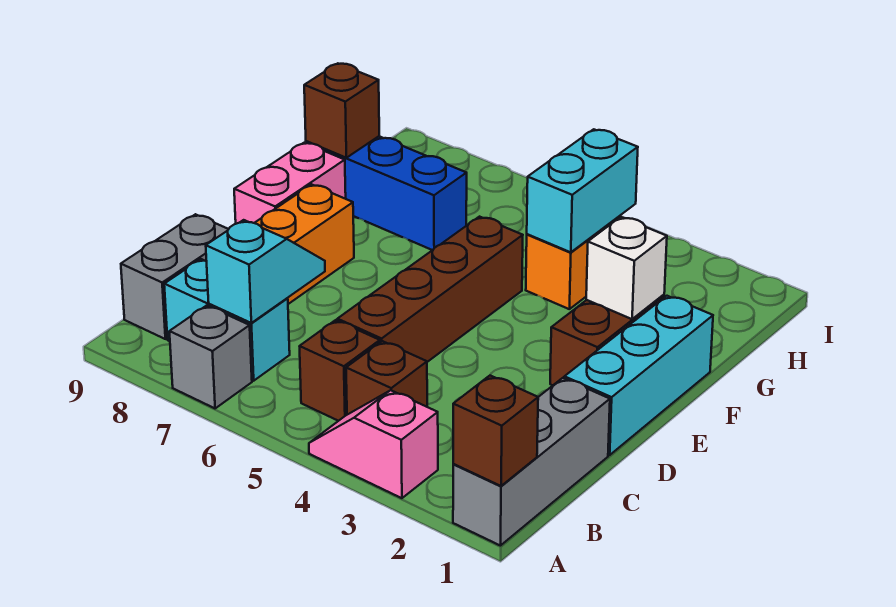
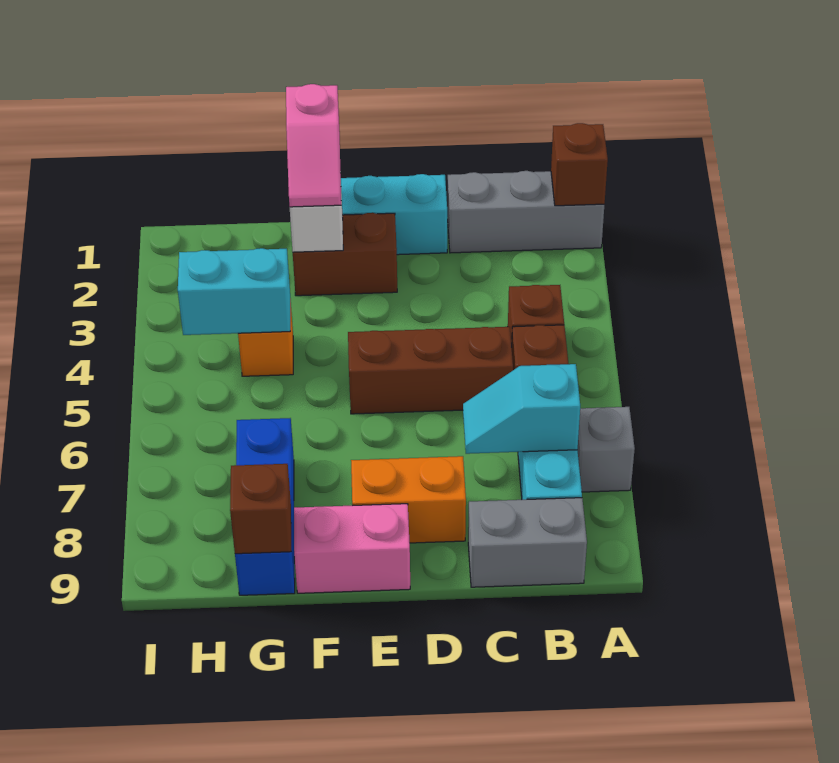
pink 1x2 slope [309,390,438,498] -> pink 1x2 slope moved to [286,84,341,207]
brown 1x4 brick [337,217,523,362] -> brown 1x3 brick [348,327,513,414]

